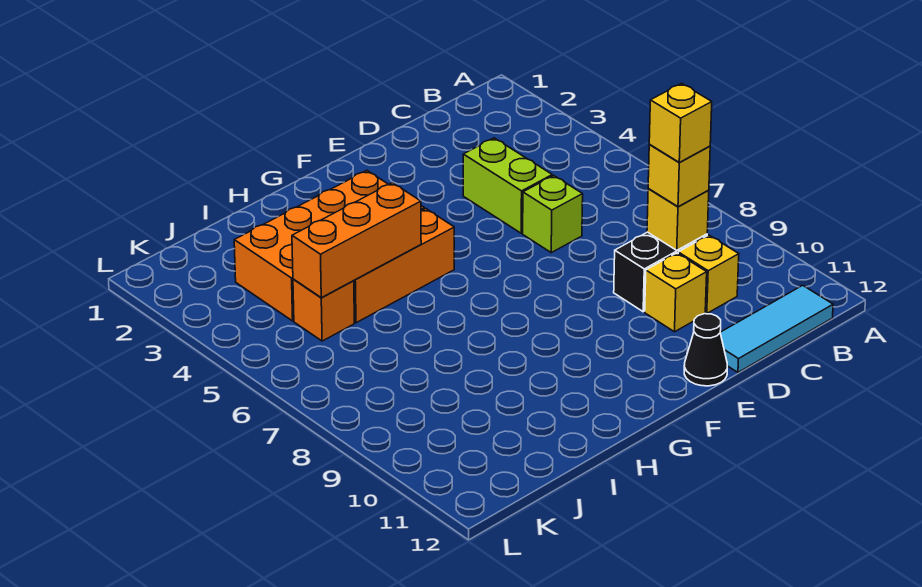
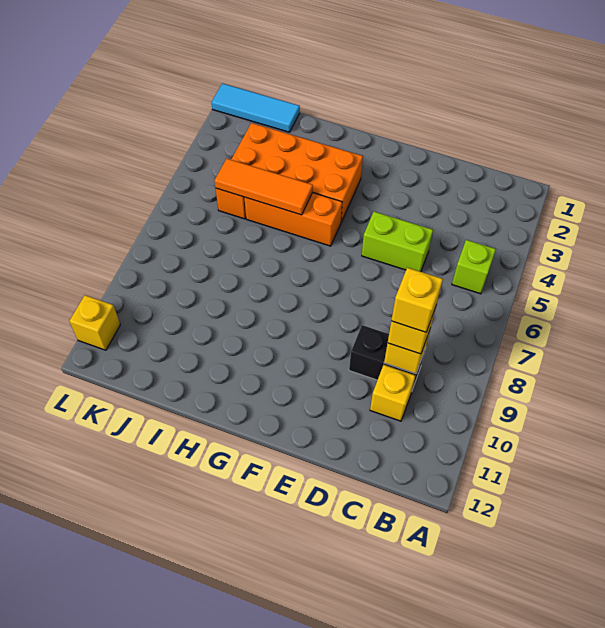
cyan 1x3 tile [720,285,833,372] -> cyan 1x3 tile moved to [212,83,300,132]
lime 1x2 brick [463,138,552,233] -> lime 1x2 brick turned to [362,212,433,272]
lime 1x1 brick [523,176,583,253] -> lime 1x1 brick moved to [452,240,496,294]
yellow 1x1 brick [645,253,707,332] -> yellow 1x1 brick moved to [69,295,120,350]
black 1x1 cone [684,314,727,386] -> none
orange 1x3 brick [292,183,421,298] -> orange 1x3 tile [214,159,313,215]

